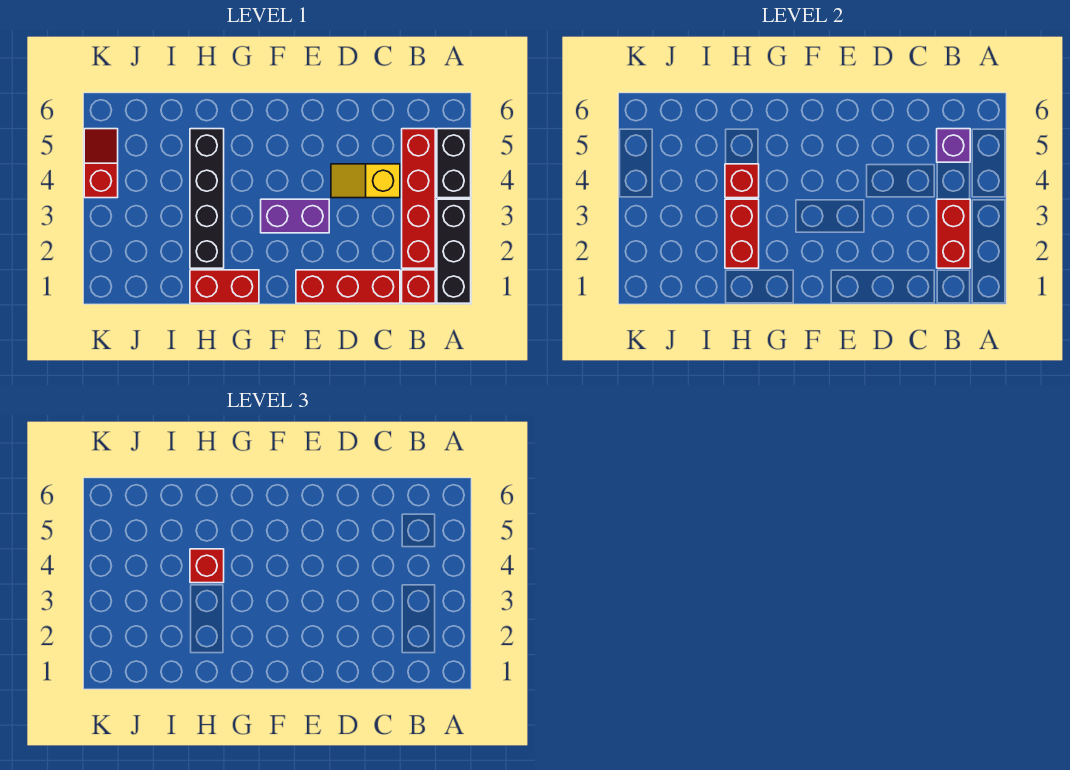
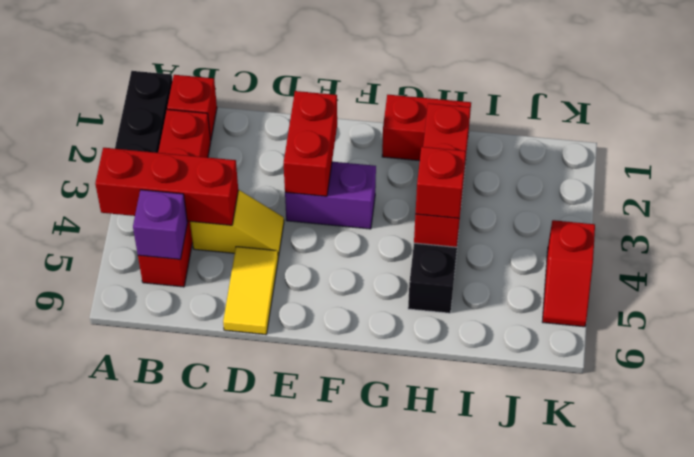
black 1x2 brick [437,129,471,198] -> none
red 1x2 brick [937,199,970,268] -> red 1x2 brick moved to [284,91,337,196]
red 1x3 brick [296,270,400,303] -> red 1x3 brick moved to [95,148,238,225]
none -> yellow 1x2 tile [223,247,278,335]

